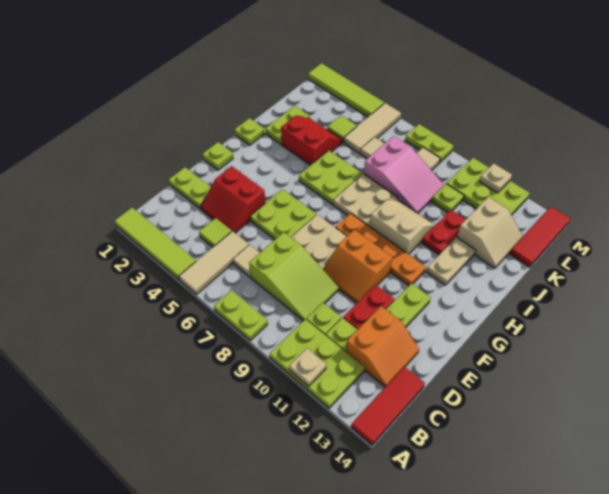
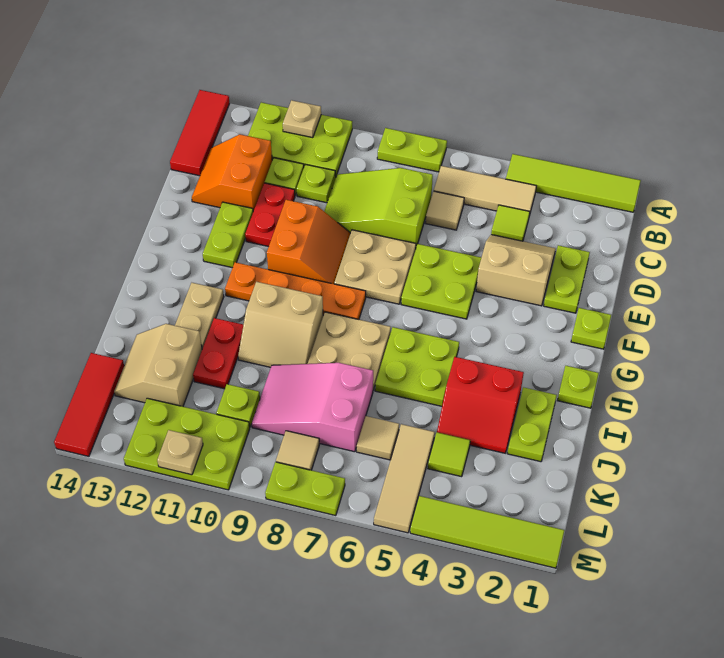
tan 1x3 tile [179,231,249,294] -> tan 1x3 tile turned to [434,166,536,216]
lime 1x2 plate [169,167,211,209] -> lime 1x2 plate turned to [544,245,590,313]
red 2x2 slope [201,166,265,233] -> tan 2x2 slope [476,235,556,306]
orange 2x2 slope [323,230,393,303] -> orange 2x2 slope turned to [267,200,350,284]

